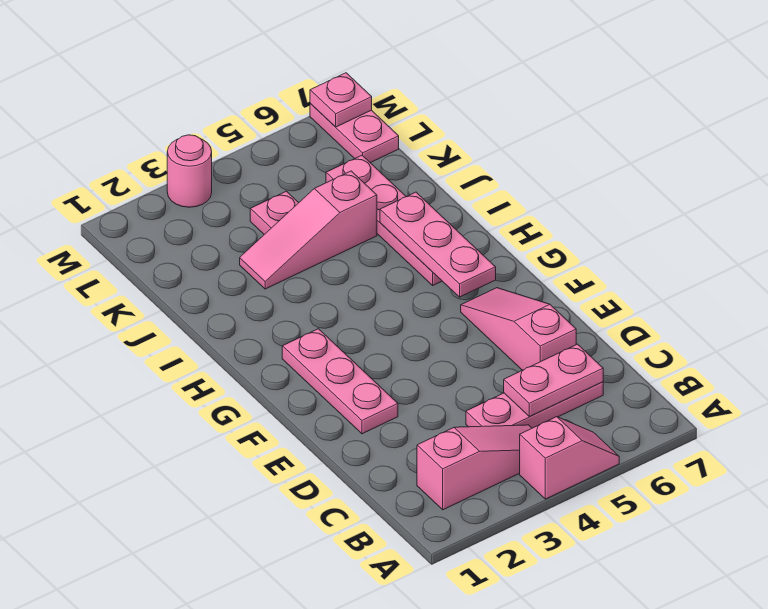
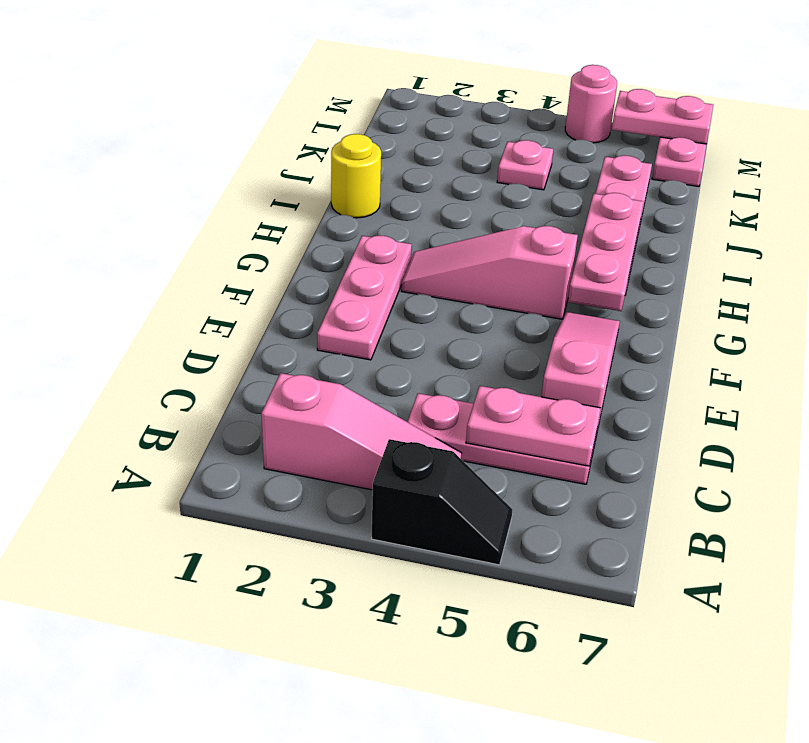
pink 1x2 slope [520,417,619,499] -> black 1x2 slope [371,439,513,565]
none -> yellow 1x1 round brick [331,134,381,218]
pink 1x3 slope [240,171,377,289] -> pink 1x3 slope moved to [402,226,578,319]
pink 1x1 round brick [167,135,212,207] -> pink 1x1 round brick moved to [565,65,617,143]
pink 1x1 plate [310,73,372,127] -> pink 1x2 plate [612,89,713,144]

